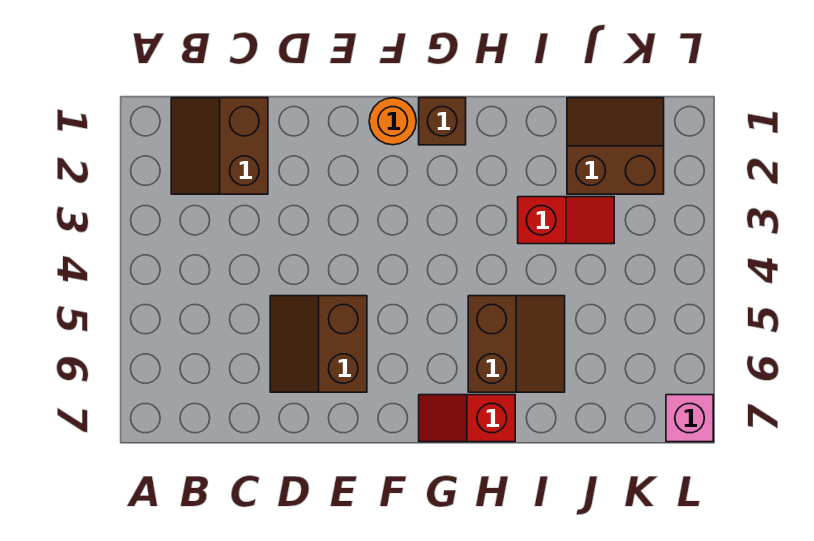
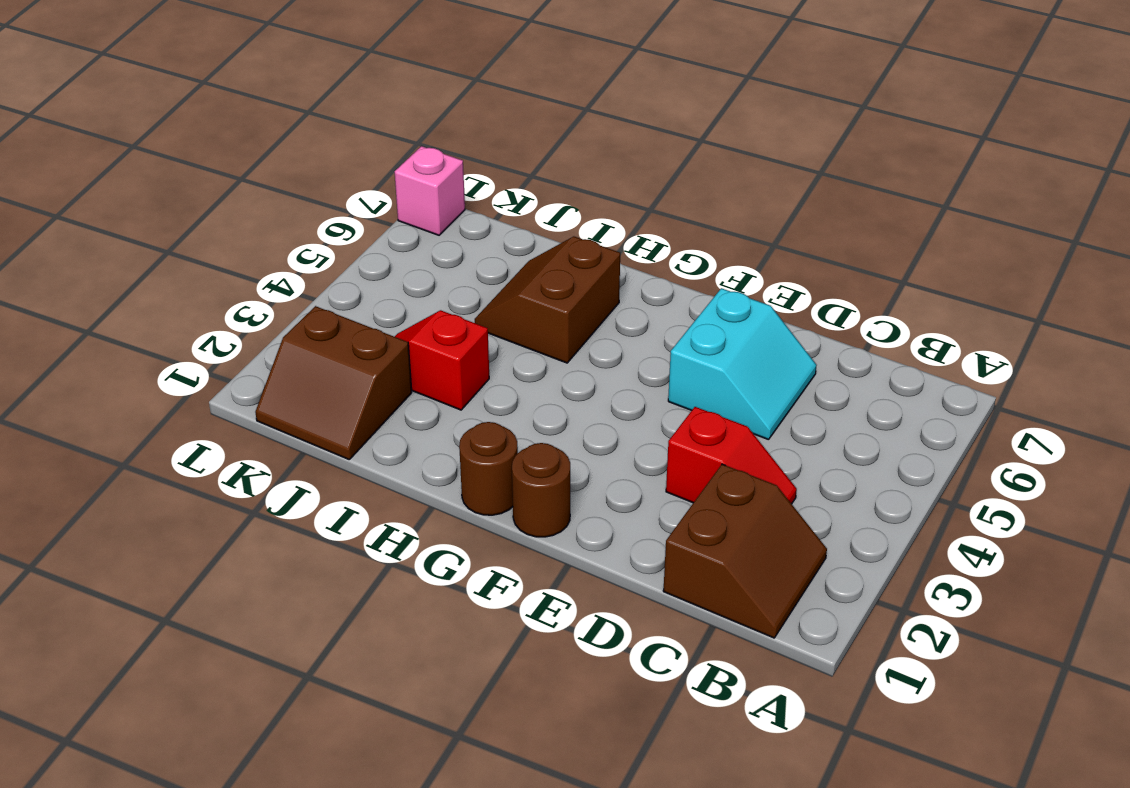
brown 2x2 slope [270,296,367,392] -> cyan 2x2 slope [668,288,817,440]
orange 1x1 round brick [369,98,416,145] -> brown 1x1 round brick [512,443,570,537]
brown 1x1 brick [419,98,466,145] -> brown 1x1 round brick [459,422,518,515]
red 1x2 slope [419,395,515,442] -> red 1x2 slope moved to [666,407,797,504]

